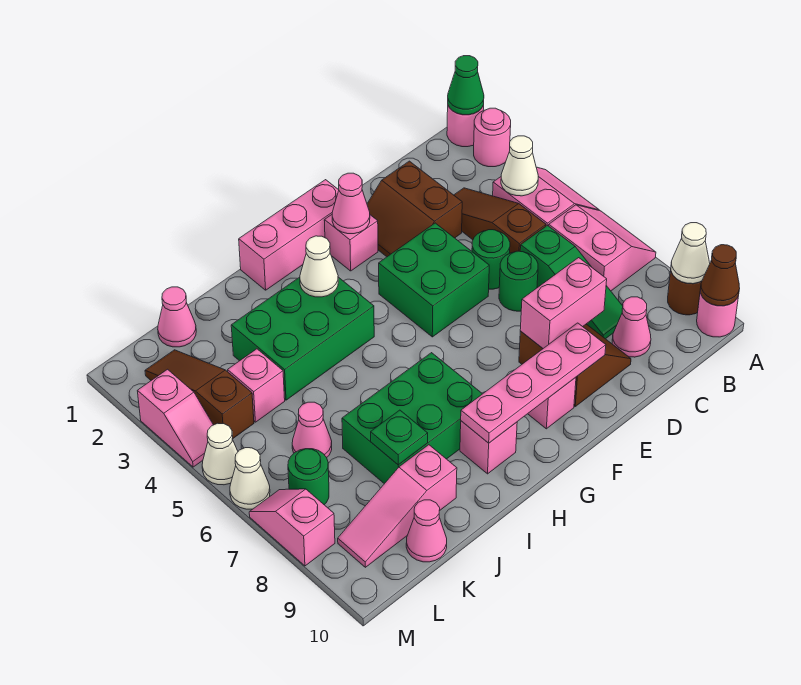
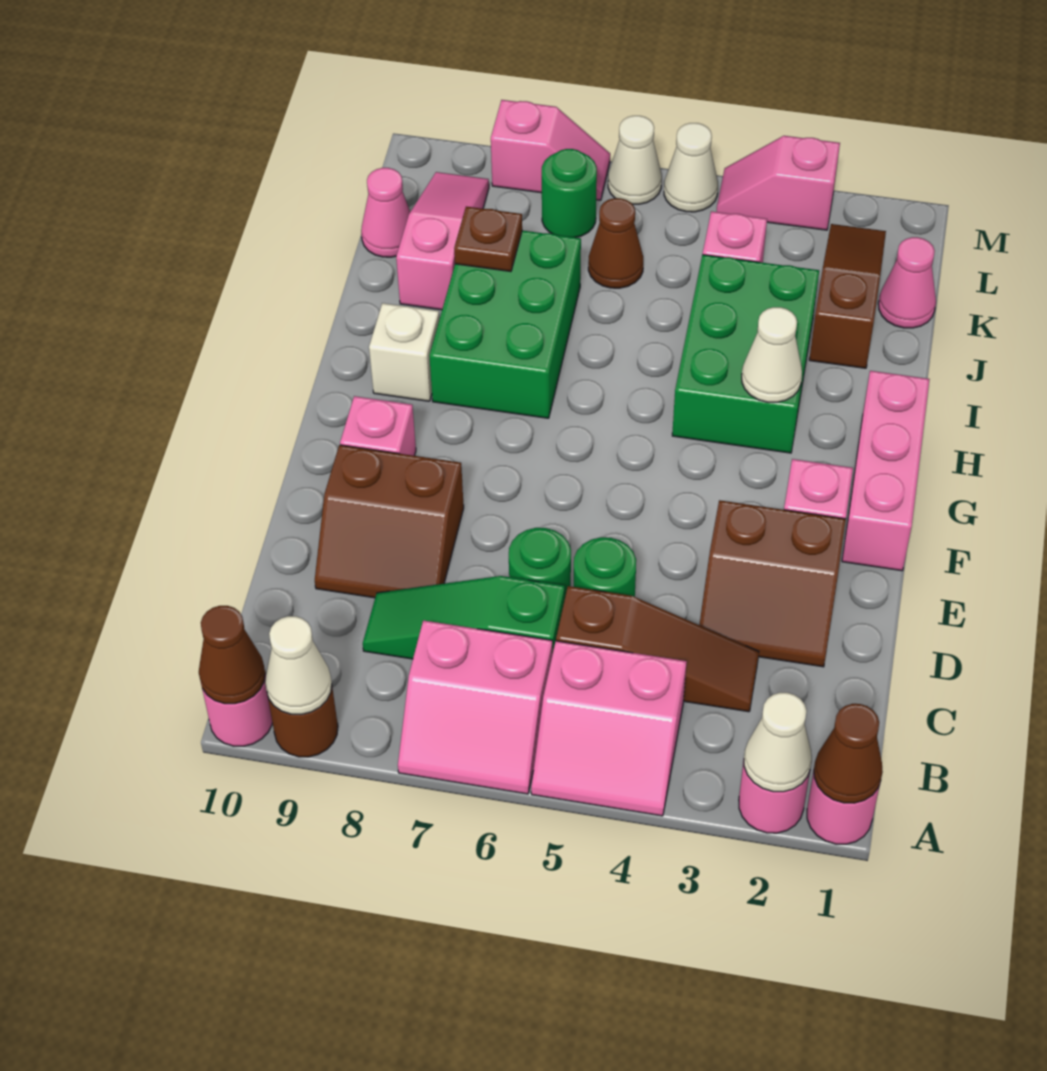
green 1x1 cone [448,56,484,115] -> brown 1x1 cone [814,704,883,803]
white 1x1 cone [501,136,538,196] -> white 1x1 cone moved to [744,693,812,792]
pink 1x1 cone [612,297,651,357] -> none
brown 2x2 slope [367,161,462,257] -> brown 2x2 slope turned to [699,500,846,667]
pink 1x2 brick [520,258,607,348] -> none
green 2x2 brick [379,223,489,337] -> none
pink 1x4 plate [461,323,606,443] -> none
pink 1x1 cone [332,173,370,234] -> none
pink 1x1 brick [460,421,517,474] -> white 1x1 brick [369,303,439,401]
green 1x1 plate [371,410,428,465] -> brown 1x1 plate [454,207,522,272]
pink 1x1 cone [292,402,332,458] -> brown 1x1 cone [588,198,643,288]
brown 1x3 slope [145,350,254,439] -> brown 1x3 slope turned to [809,224,886,368]

